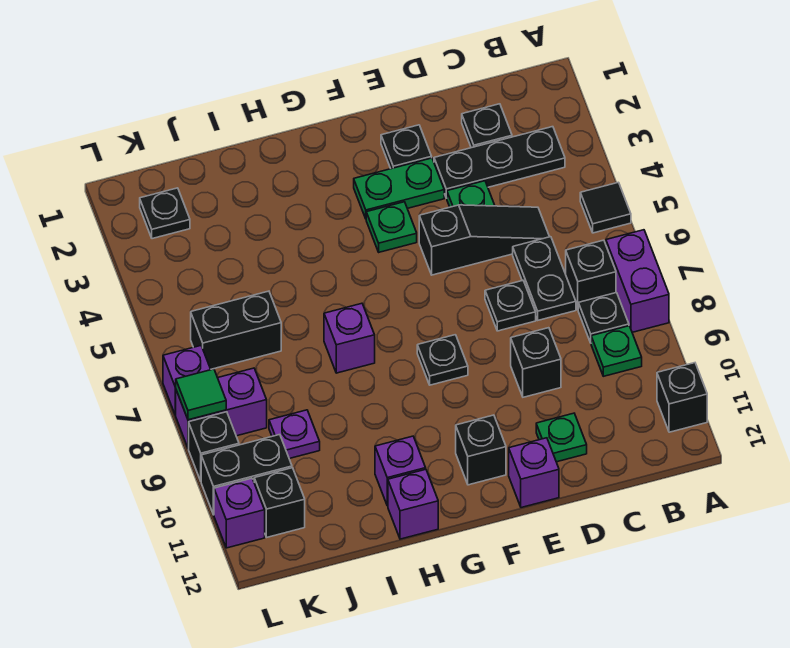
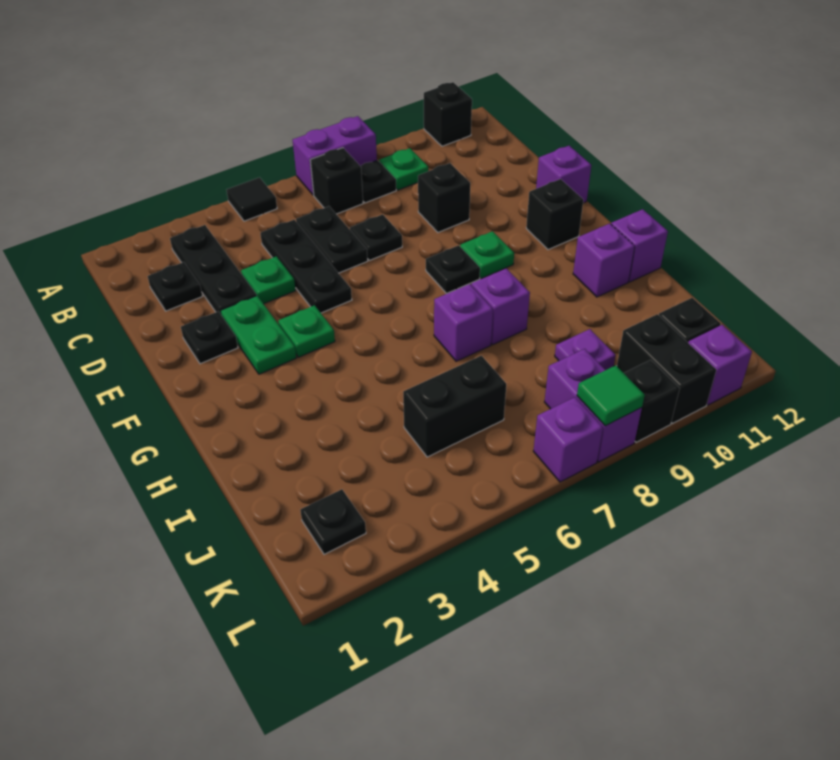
black 1x3 slope [419,205,549,275] -> black 1x3 plate [260,220,352,313]
black 1x2 plate [513,237,576,320] -> black 1x2 plate turned to [296,206,368,273]
green 1x1 plate [536,413,587,462] -> green 1x1 plate moved to [460,231,514,278]
none -> purple 1x1 brick [471,268,530,344]
black 1x2 brick [191,291,281,369] -> black 1x2 brick turned to [403,356,506,457]

